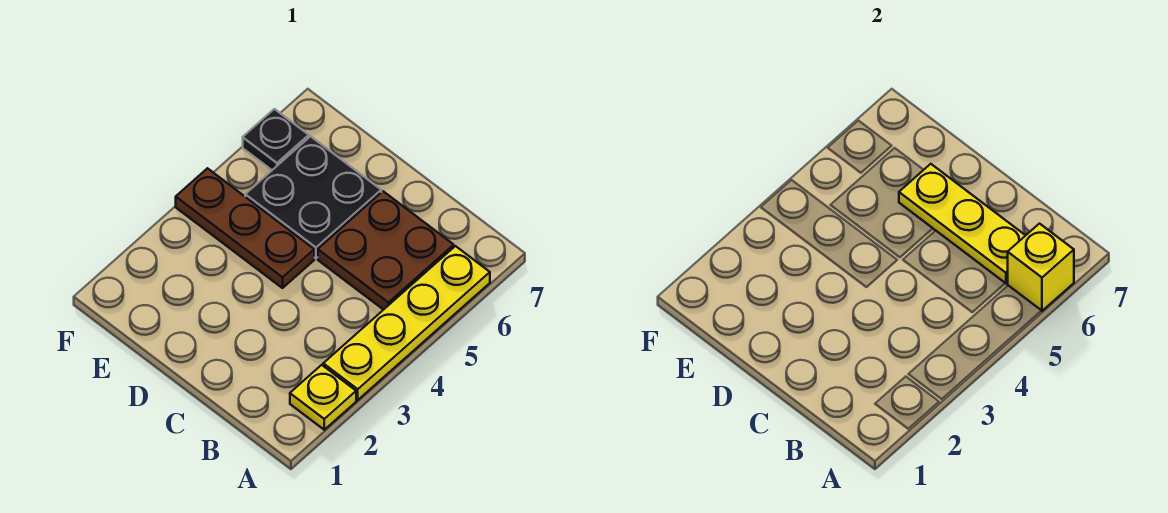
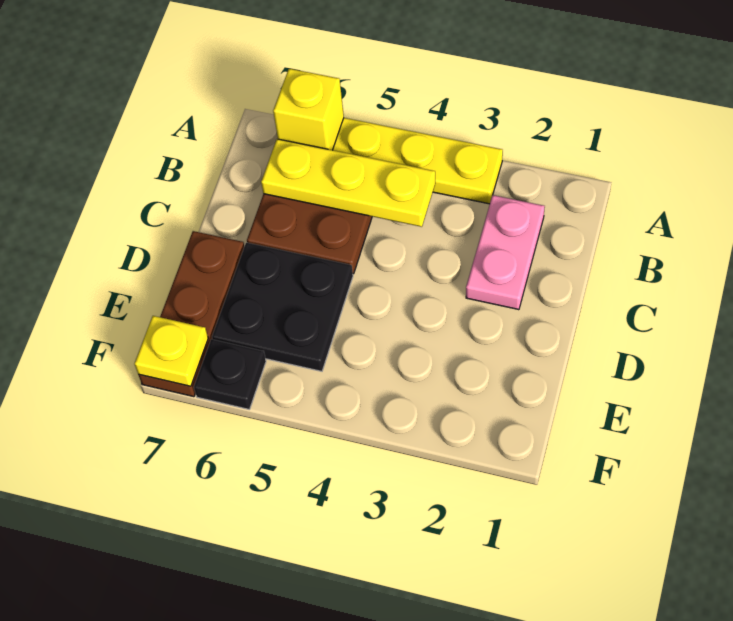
yellow 1x1 plate [290,365,356,430] -> yellow 1x1 plate moved to [134,316,208,386]
none -> pink 1x2 plate [466,195,545,310]
yellow 1x3 plate [899,164,1026,284] -> yellow 1x3 plate turned to [261,139,435,227]
brown 1x3 plate [176,168,314,288] -> brown 1x3 plate moved to [139,231,244,397]

